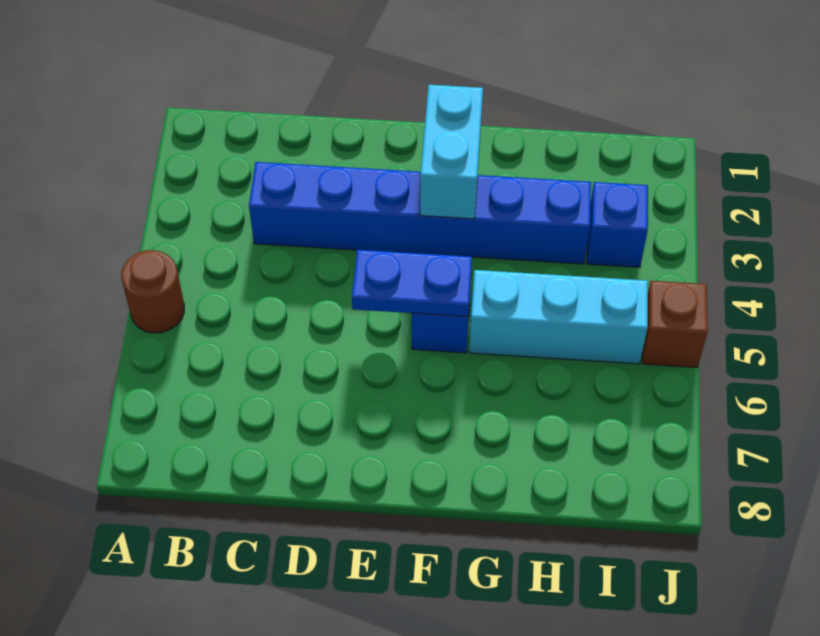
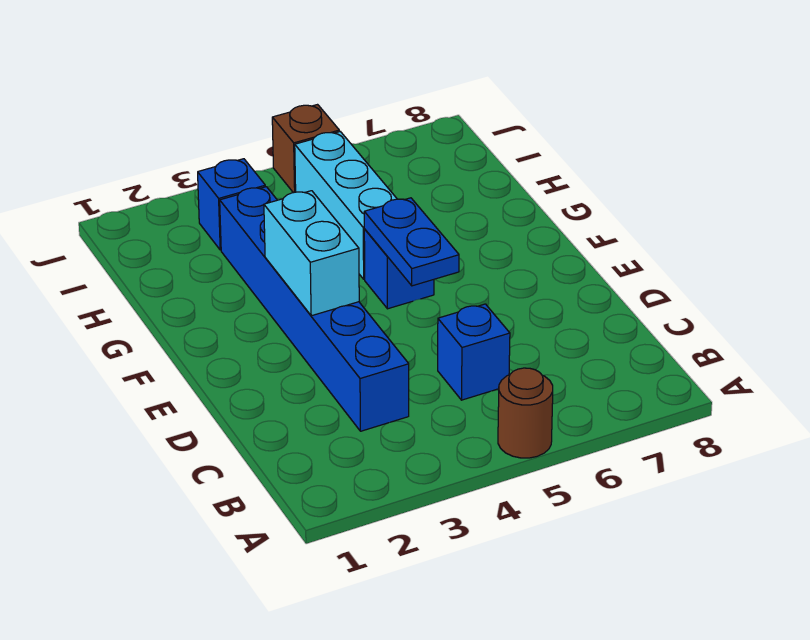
none -> blue 1x1 brick [438,304,510,400]
cyan 1x2 brick [420,85,483,219] -> cyan 1x2 brick turned to [264,191,359,316]

